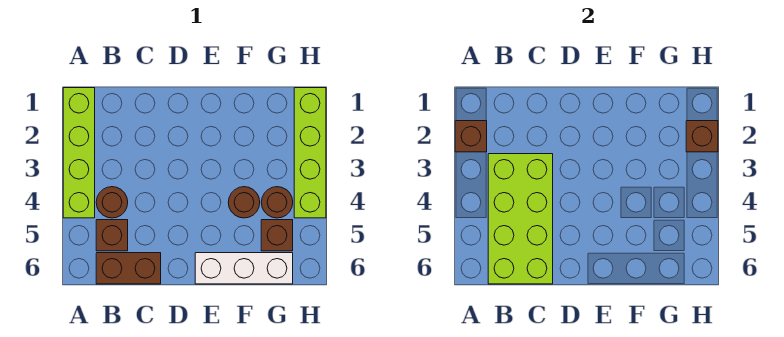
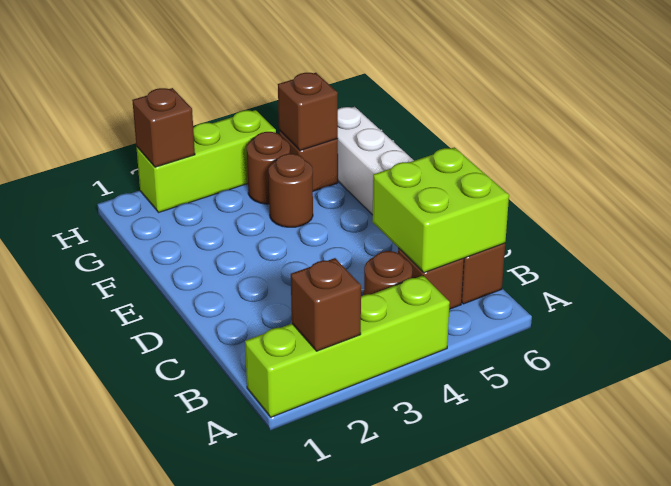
lime 2x4 brick [488,154,553,284] -> lime 2x2 brick [372,147,509,273]
none -> brown 1x1 brick [278,73,338,150]
lime 1x4 brick [294,88,326,218] -> lime 1x3 brick [136,110,276,212]

